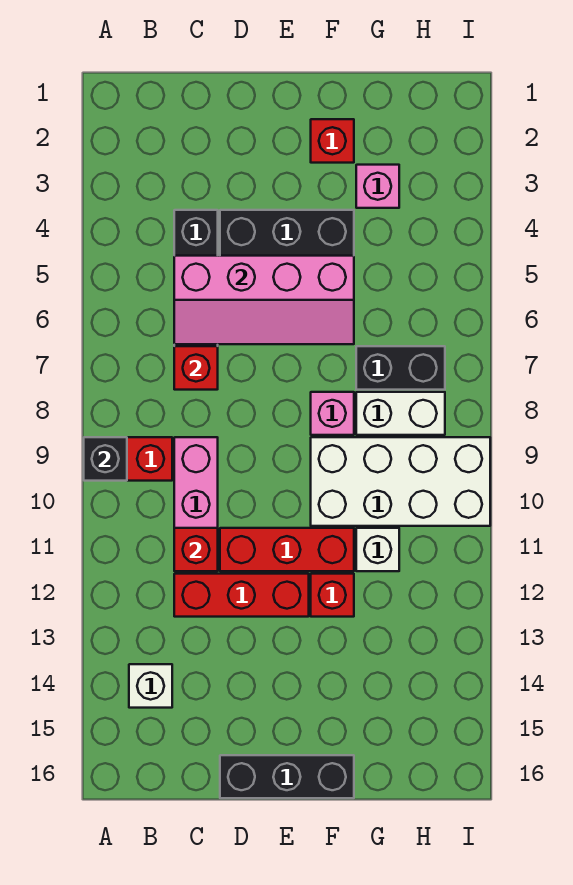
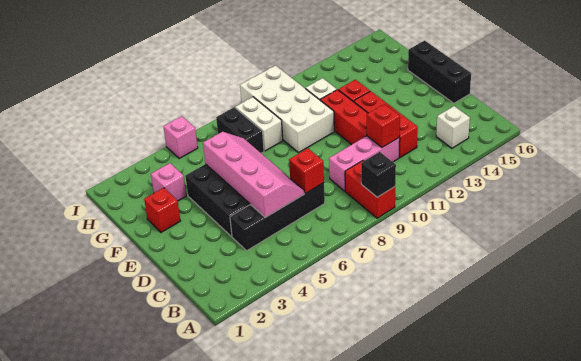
pink 1x1 brick [311,392,354,435] -> pink 1x1 brick moved to [163,116,198,158]

